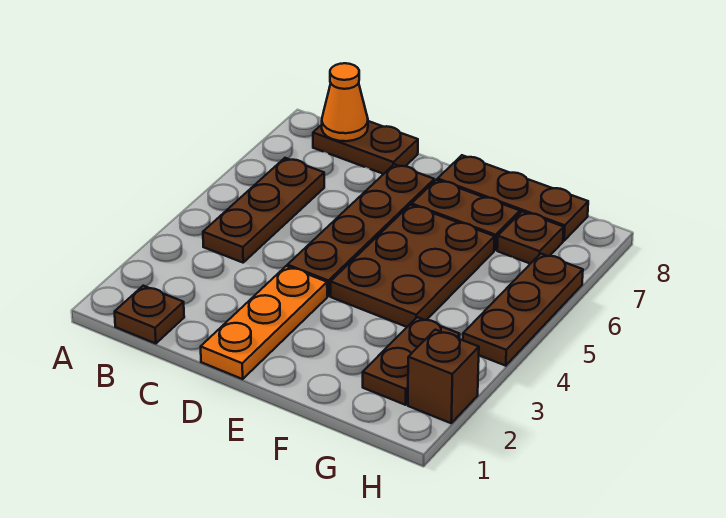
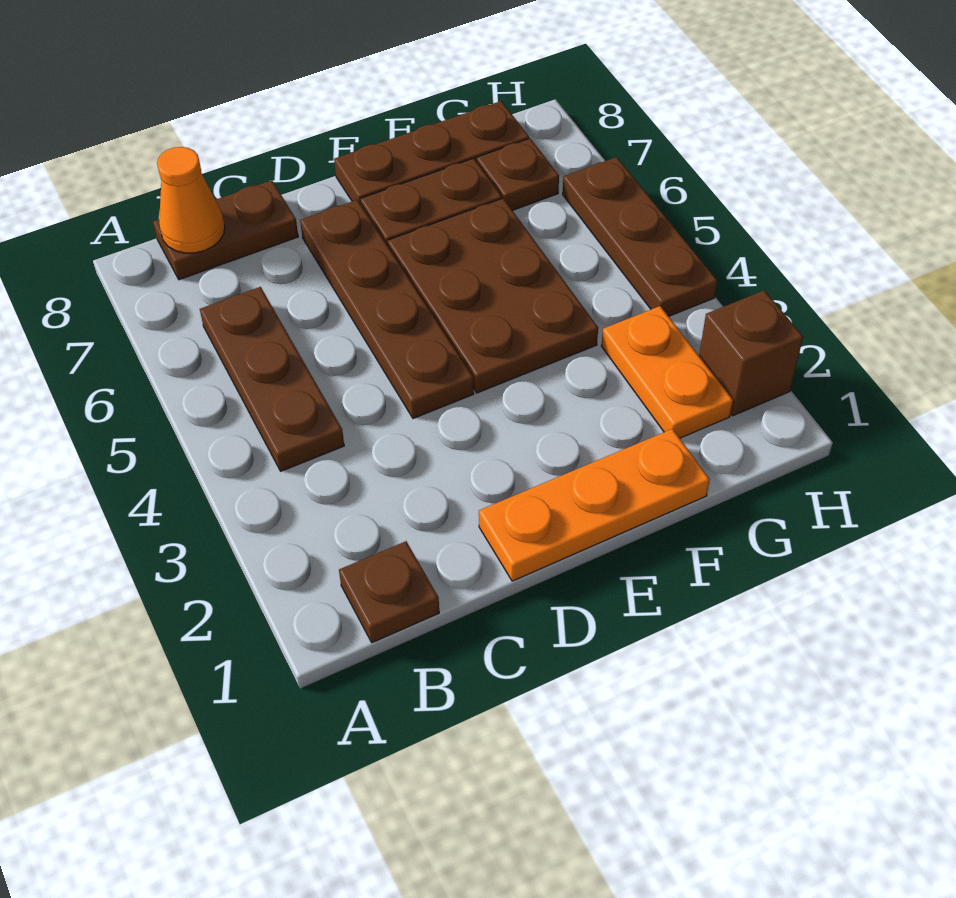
orange 1x3 plate [201,266,327,379] -> orange 1x3 plate turned to [479,429,710,581]
brown 1x2 plate [363,317,460,405] -> orange 1x2 plate [601,306,733,438]

